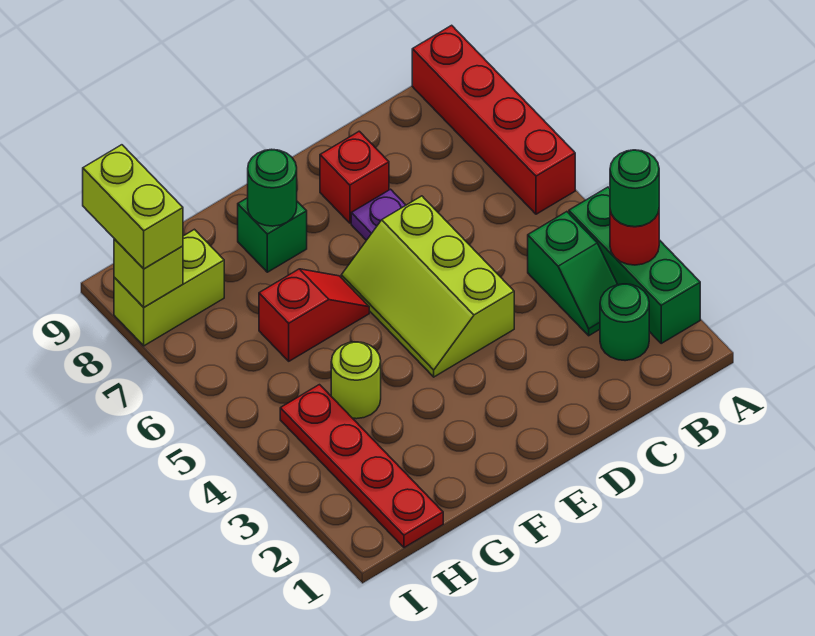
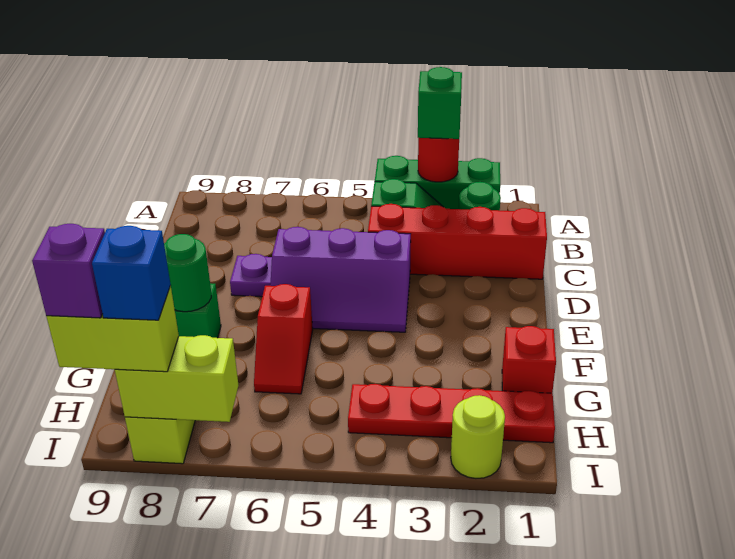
green 1x1 round brick [610,150,659,227] -> green 1x1 brick [418,67,462,139]
red 1x4 brick [412,25,575,214] -> red 1x4 brick moved to [368,204,547,279]
lime 2x3 slope [341,196,514,377] -> purple 2x3 slope [270,227,411,332]
red 1x1 brick [320,131,389,223] -> red 1x1 brick moved to [502,326,556,393]
red 1x2 slope [259,269,369,361] -> red 1x2 slope turned to [254,284,313,394]
lime 1x1 round brick [331,342,381,419] -> lime 1x1 round brick moved to [451,395,505,478]
lime 1x1 brick [114,239,183,307] -> lime 1x2 brick [115,335,239,422]
none -> blue 1x1 brick [92,226,171,320]
none -> purple 1x1 brick [32,224,105,318]

